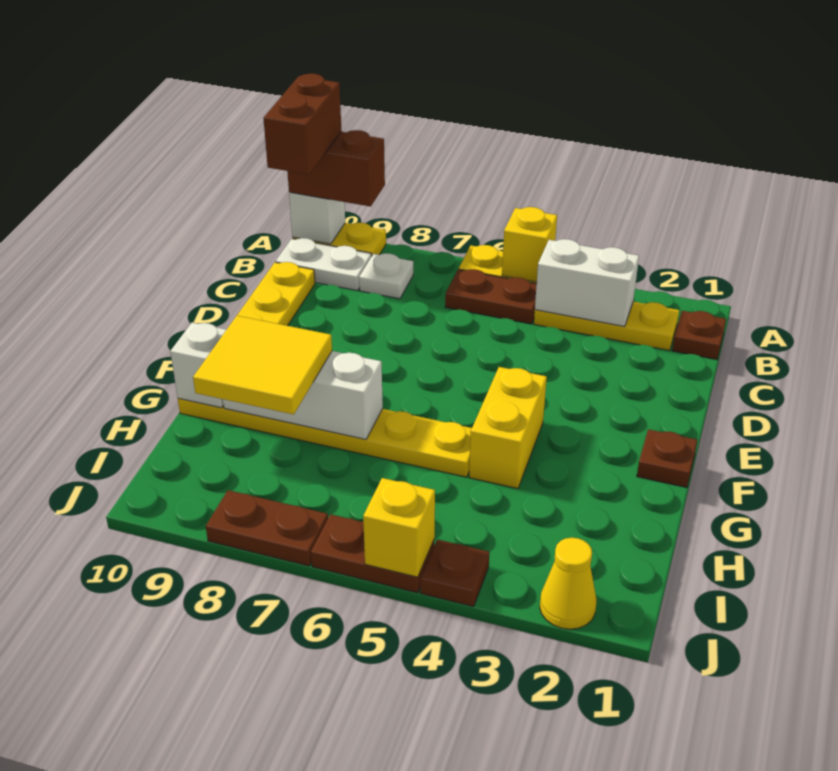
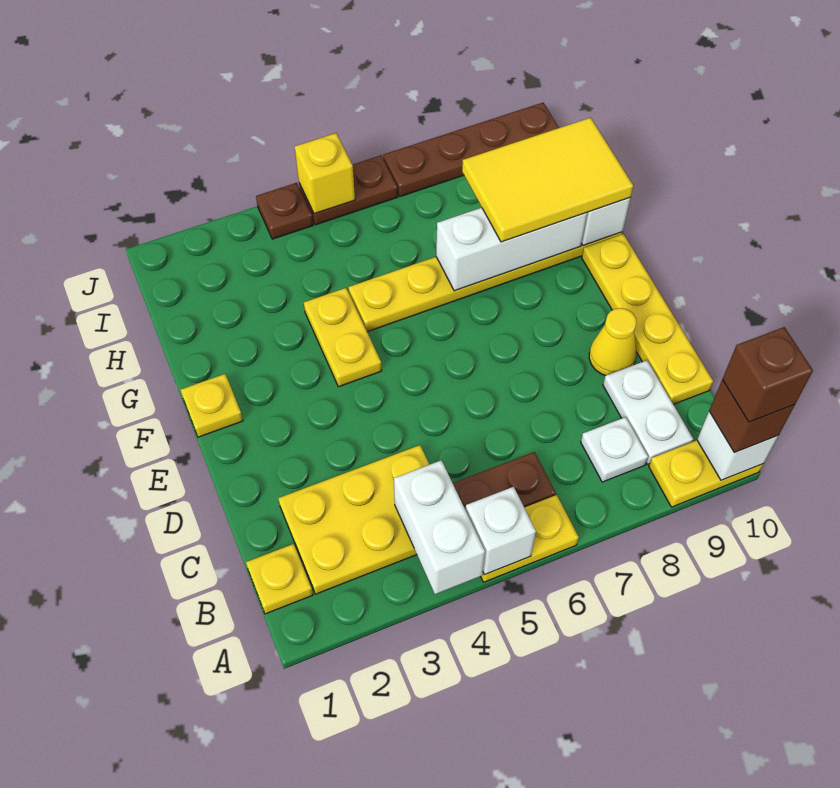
yellow 1x1 brick [502,207,557,282] -> white 1x1 brick [466,487,536,575]
brown 1x2 brick [287,130,385,207] -> brown 1x1 brick [709,380,795,453]
brown 1x2 brick [263,74,341,175] -> brown 1x1 brick [722,327,813,422]
brown 1x1 plate [672,311,726,360] -> yellow 1x1 plate [246,544,313,614]
yellow 1x3 plate [534,302,679,350] -> yellow 2x3 plate [278,445,430,594]
white 1x2 brick [535,239,639,327] -> white 1x2 brick turned to [394,460,485,594]
white 1x2 plate [276,238,372,291] -> white 1x2 plate turned to [603,360,693,464]
brown 1x1 plate [637,429,697,487] -> yellow 1x1 plate [181,374,243,437]
yellow 1x2 brick [469,367,547,489] -> yellow 1x2 plate [304,288,382,387]
yellow 2x2 tile [193,316,332,414] -> yellow 2x3 tile [462,118,633,242]
yellow 1x1 cone [540,538,597,629] -> yellow 1x1 cone moved to [589,308,637,376]
brown 1x2 plate [206,490,328,566] -> brown 1x4 plate [383,103,559,197]

